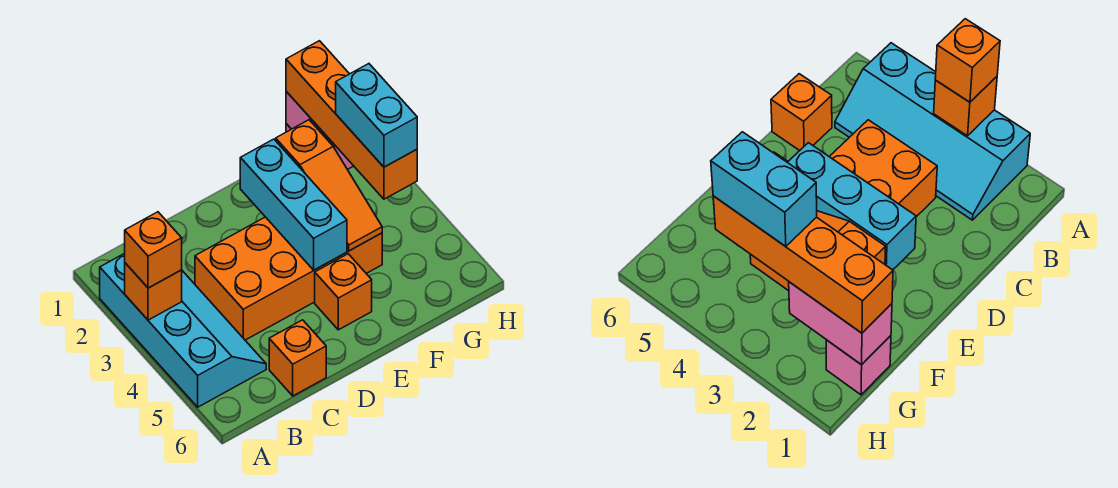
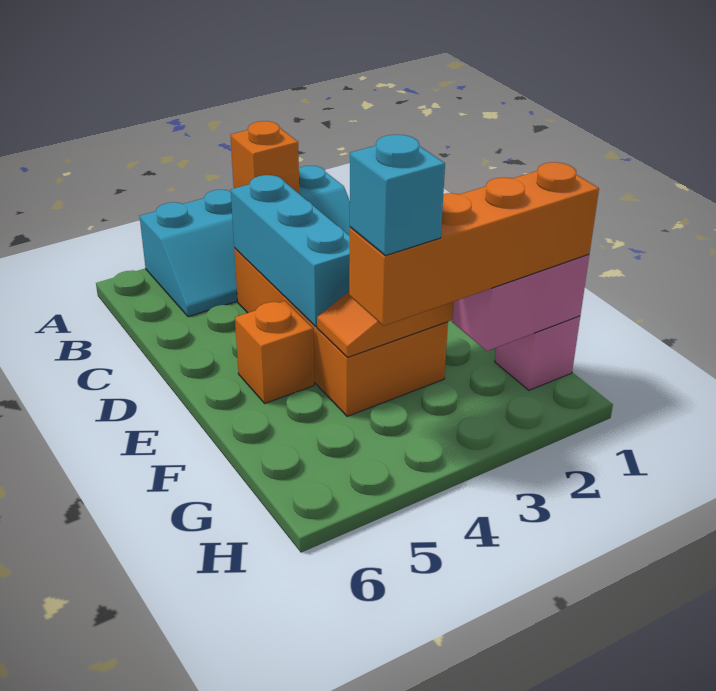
orange 1x1 brick [125,212,182,288] -> none
orange 1x1 brick [269,320,326,396] -> none
cyan 1x3 brick [240,139,347,270] -> cyan 1x3 brick turned to [231,175,350,327]
cyan 1x2 brick [336,64,417,167] -> cyan 1x1 brick [350,135,445,256]

